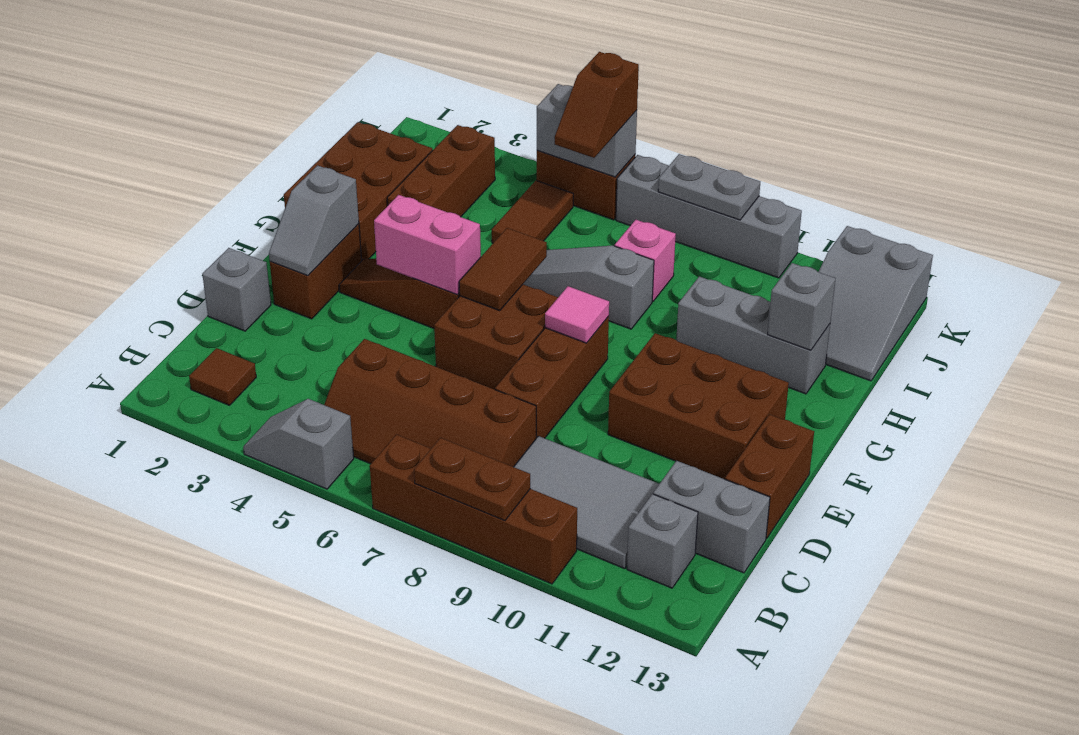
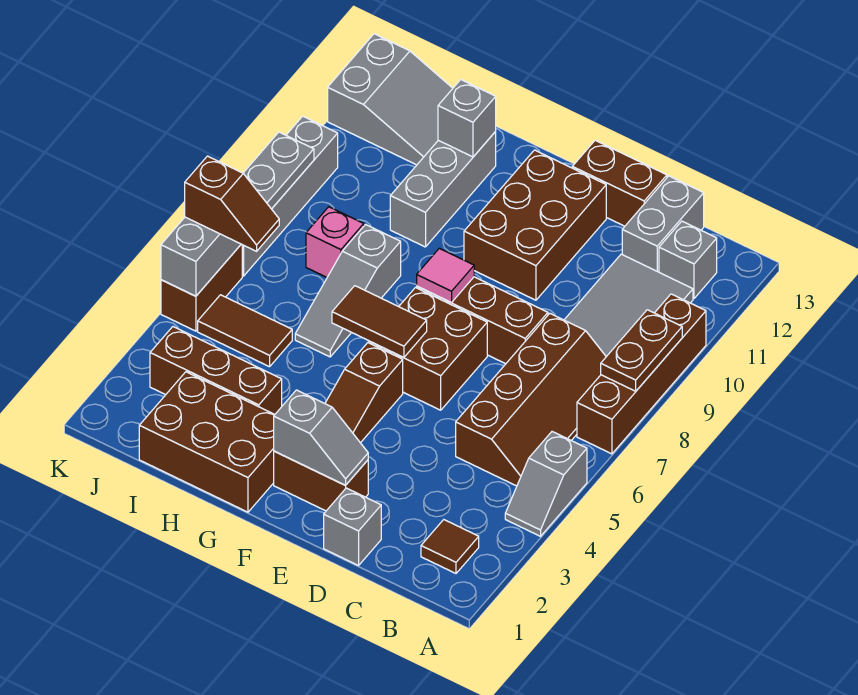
pink 1x2 brick [374,195,481,295] -> none

